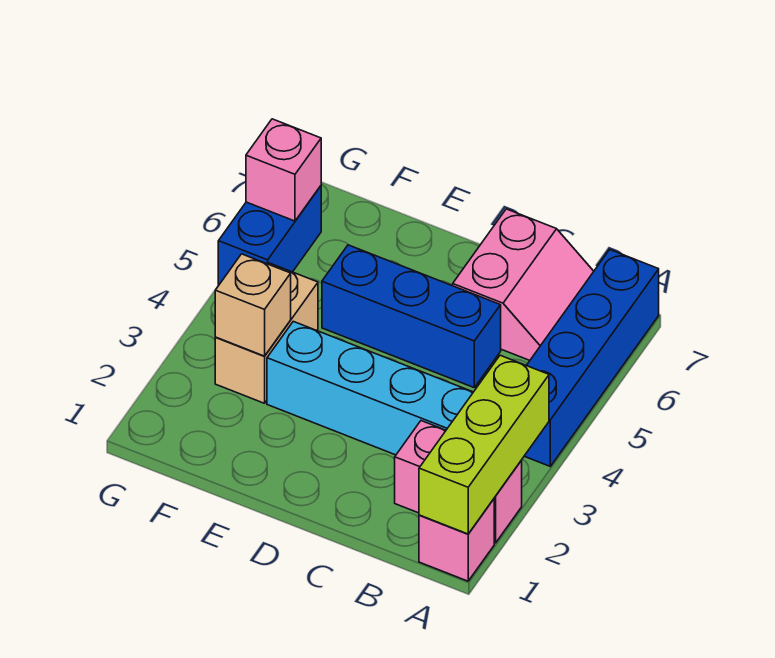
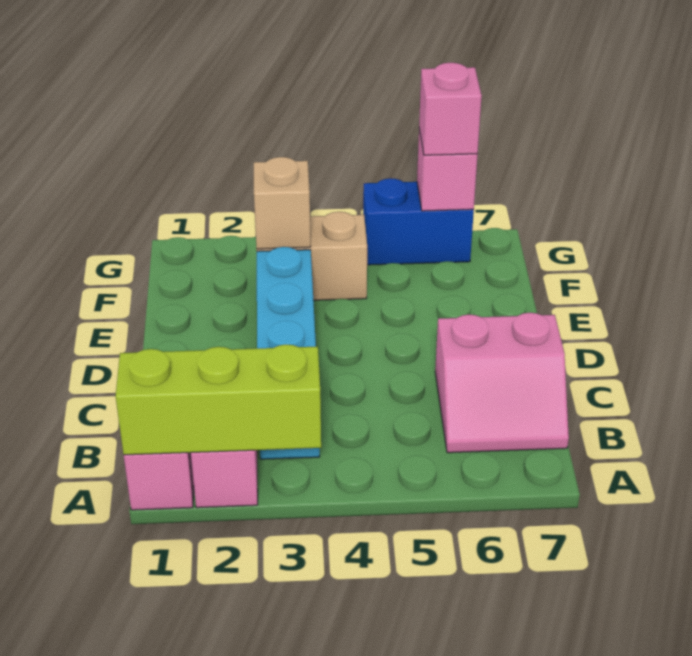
blue 1x4 brick [525,250,659,466] -> none
blue 1x3 brick [322,245,501,387] -> none
none -> pink 1x1 brick [419,63,482,155]

